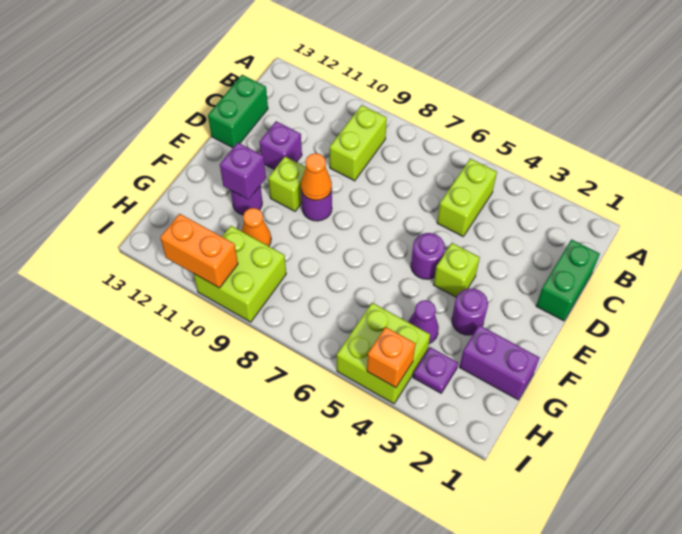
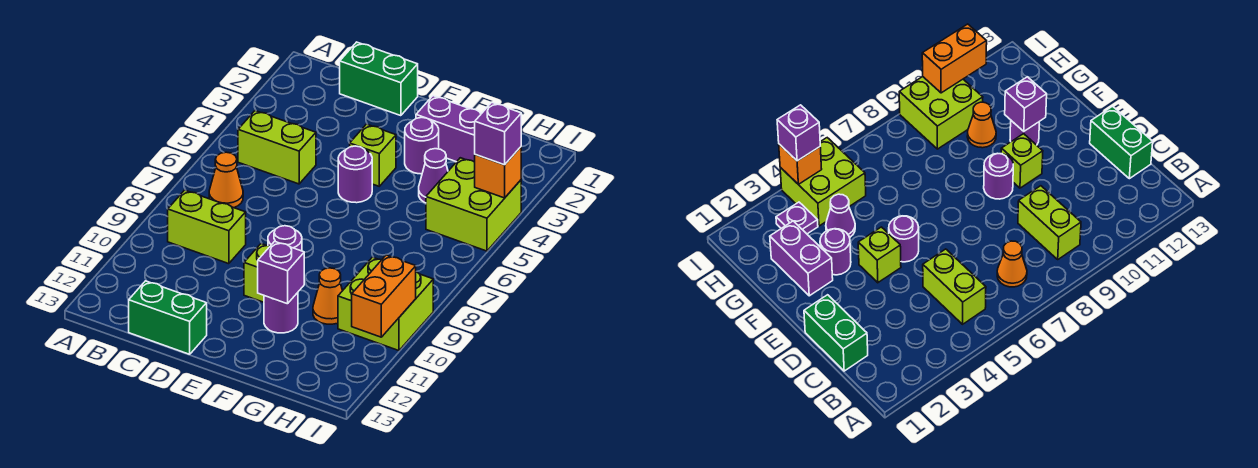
purple 1x1 brick [259,121,302,170] -> purple 1x1 brick moved to [475,102,522,165]
orange 1x1 cone [301,153,332,200] -> orange 1x1 cone moved to [209,152,243,208]
purple 1x2 brick [459,325,539,400] -> purple 1x2 brick turned to [416,96,482,162]

